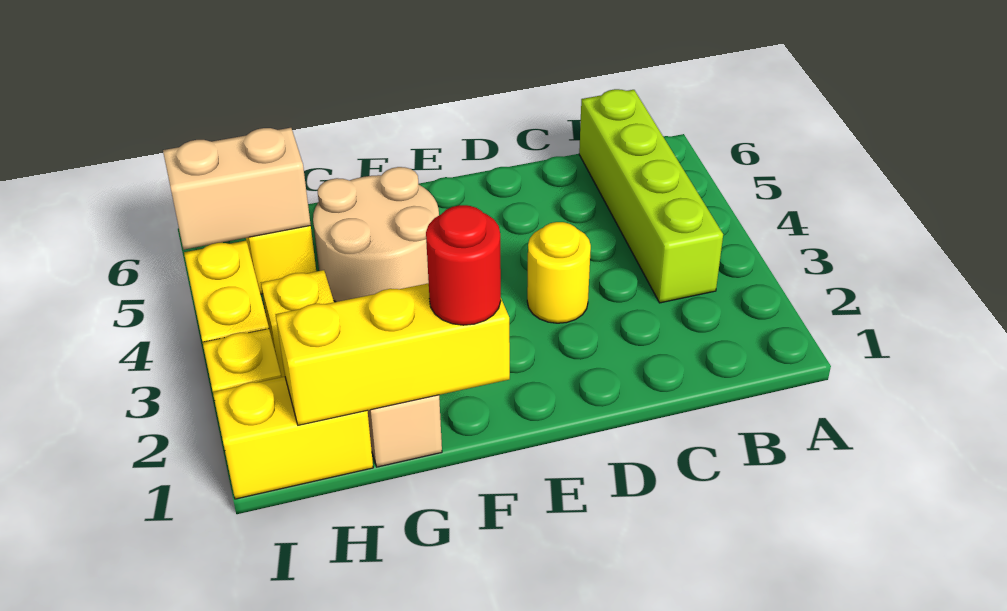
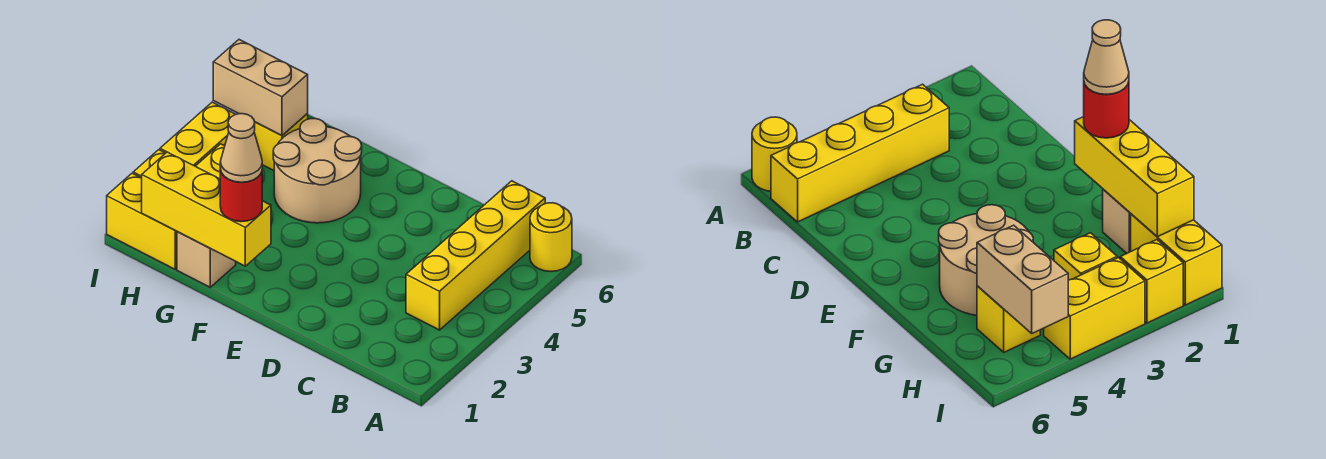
lime 1x4 brick [579,89,723,303] -> yellow 1x4 brick [406,181,545,330]
yellow 1x1 round brick [527,222,591,323] -> yellow 1x1 round brick moved to [530,203,572,271]
none -> tan 1x1 cone [220,114,262,182]

